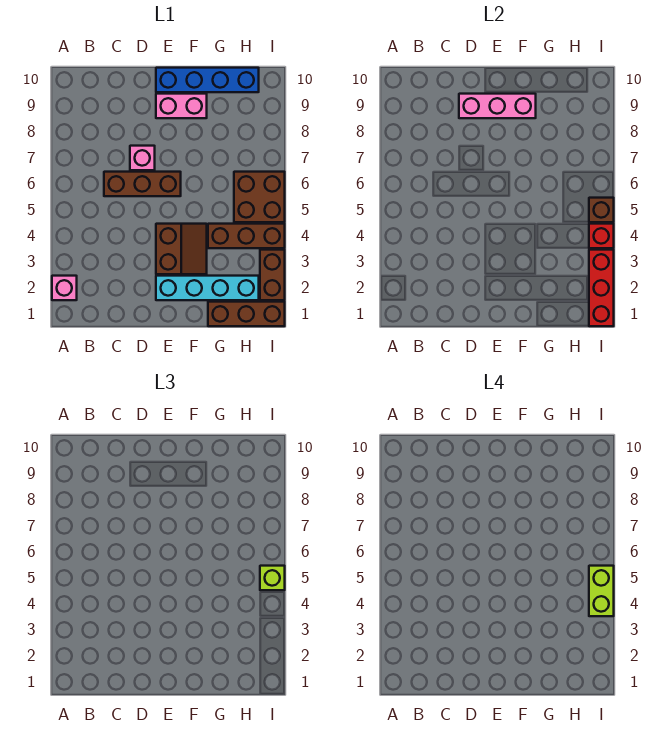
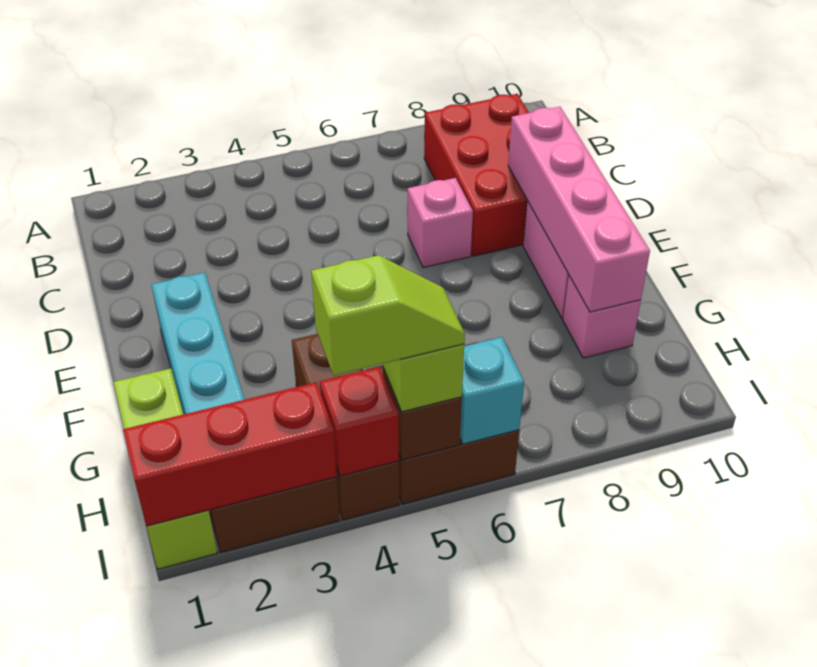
pink 1x1 brick [52,276,77,300] -> pink 1x1 brick moved to [563,275,641,358]
none -> red 2x3 brick [424,94,529,256]
brown 1x3 brick [104,172,181,196] -> none
pink 1x3 brick [459,94,536,118] -> pink 1x4 brick [508,107,650,312]
brown 2x2 slope [156,224,207,274] -> none
blue 1x4 brick [156,68,259,92] -> none
brown 1x3 brick [208,302,285,326] -> lime 1x3 brick [113,368,217,569]
lime 1x2 brick [589,566,614,616] -> lime 1x2 slope [311,255,465,376]
none -> cyan 1x1 brick [460,337,524,444]

